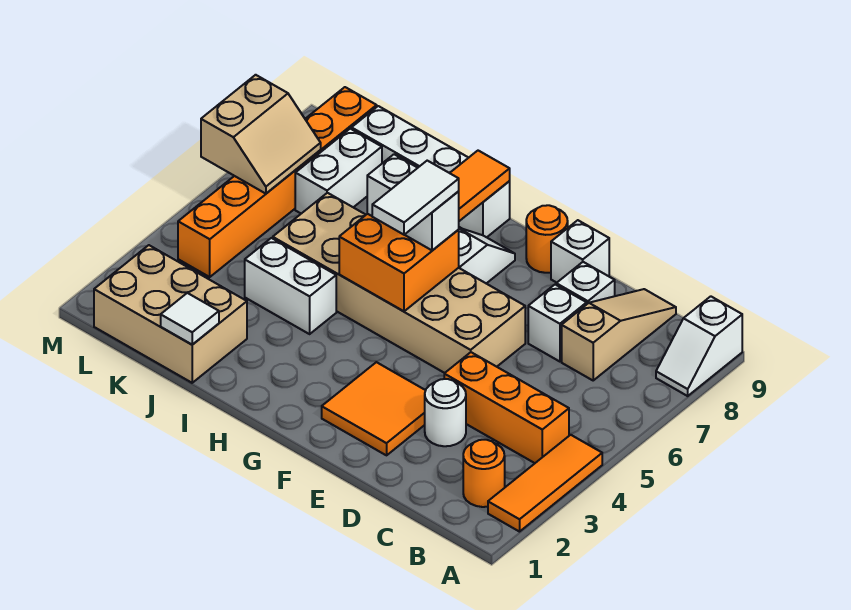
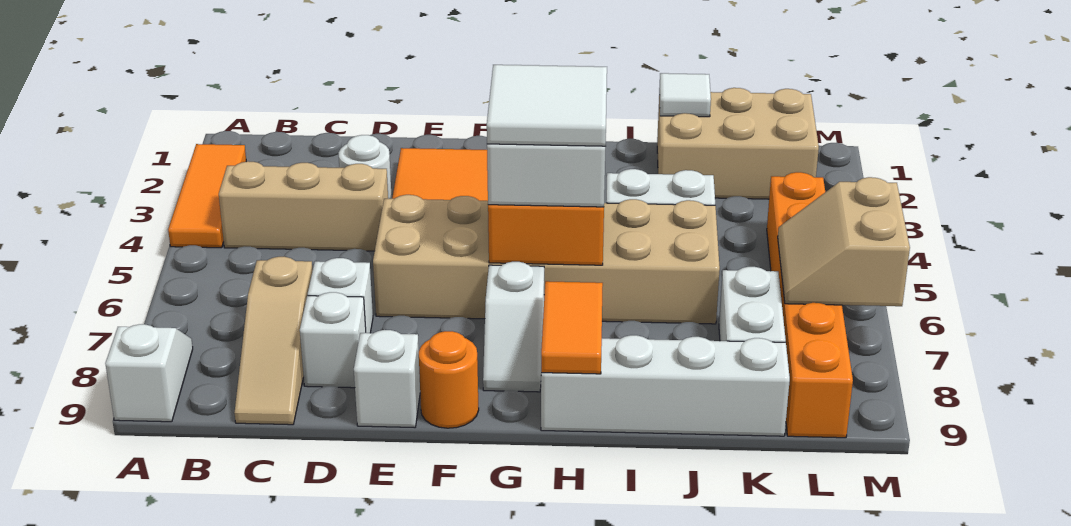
orange 1x1 round brick [463,440,505,507] -> none
orange 1x3 brick [444,352,569,463] -> tan 1x3 brick [219,161,388,251]
white 1x2 tile [372,161,459,235] -> white 2x2 tile [487,65,607,146]

